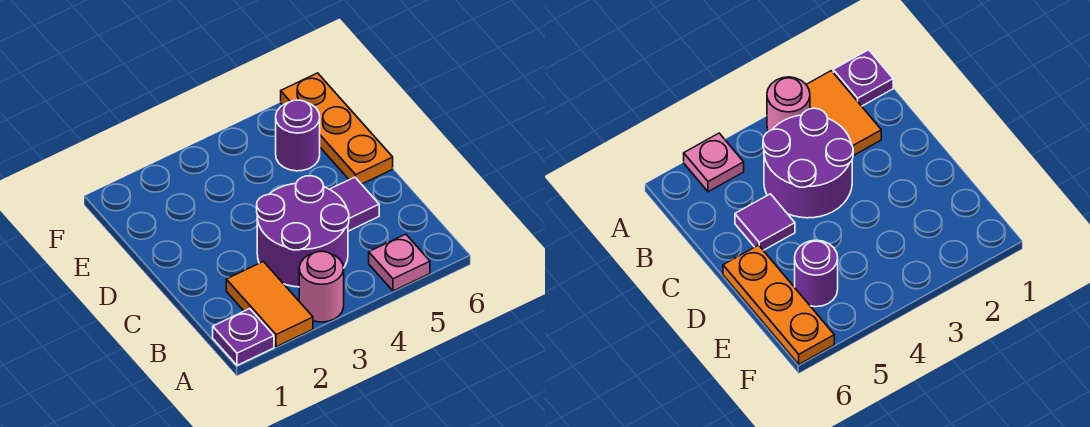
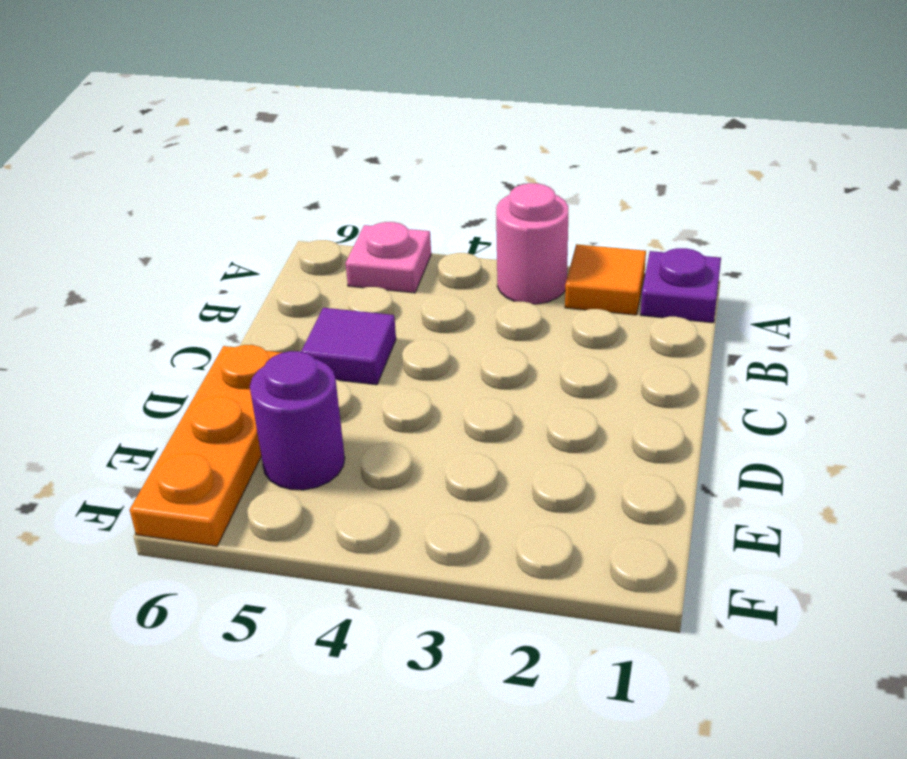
orange 1x2 tile [226,261,313,347] -> orange 1x1 tile [565,244,646,315]
purple 2x2 round brick [257,176,349,287] -> none

